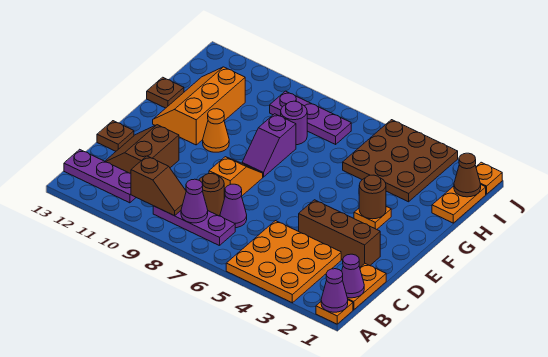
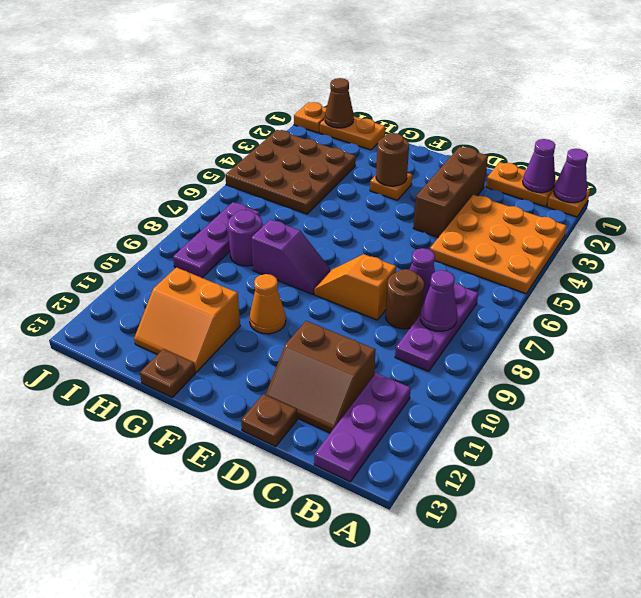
brown 1x2 slope [131,156,186,216] -> none
orange 2x3 slope [153,67,245,145] -> orange 2x2 slope [134,267,240,372]

